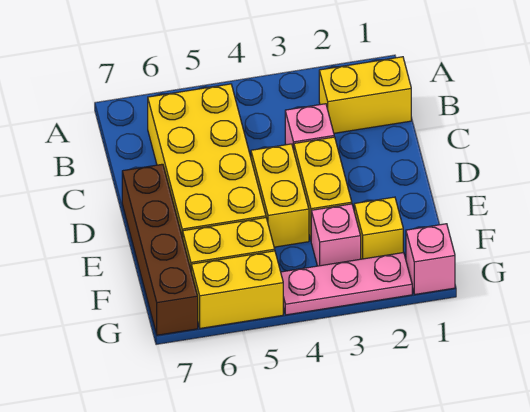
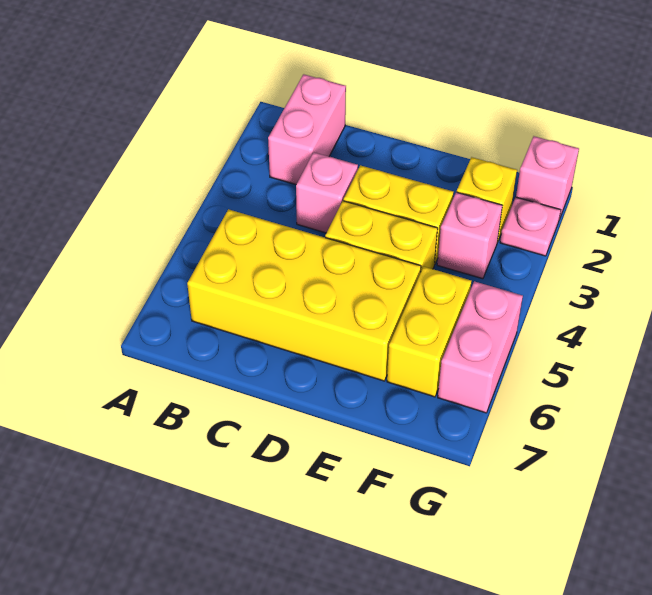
yellow 1x2 brick [319,57,411,133] -> pink 1x2 brick [268,74,346,185]
brown 1x4 brick [122,164,198,335] -> none
pink 1x3 plate [281,252,412,315] -> pink 1x1 plate [500,197,561,256]
yellow 1x2 brick [191,251,283,328] -> pink 1x2 brick [438,281,523,413]

